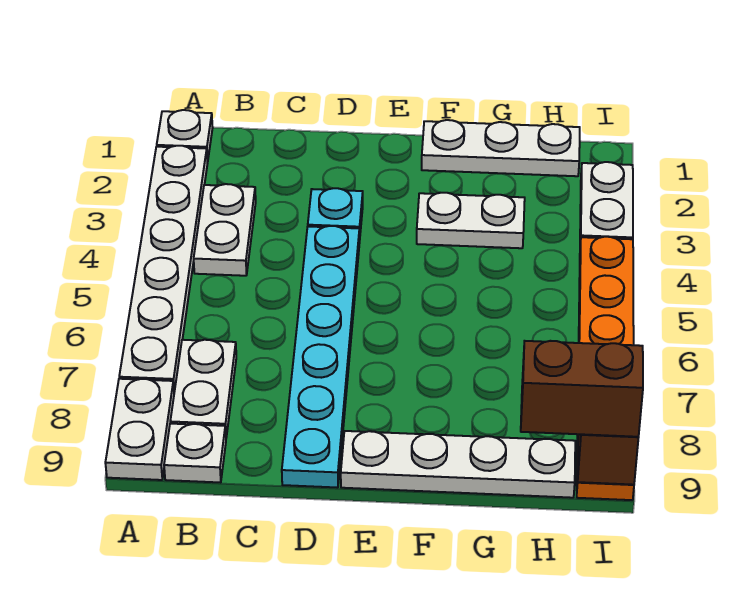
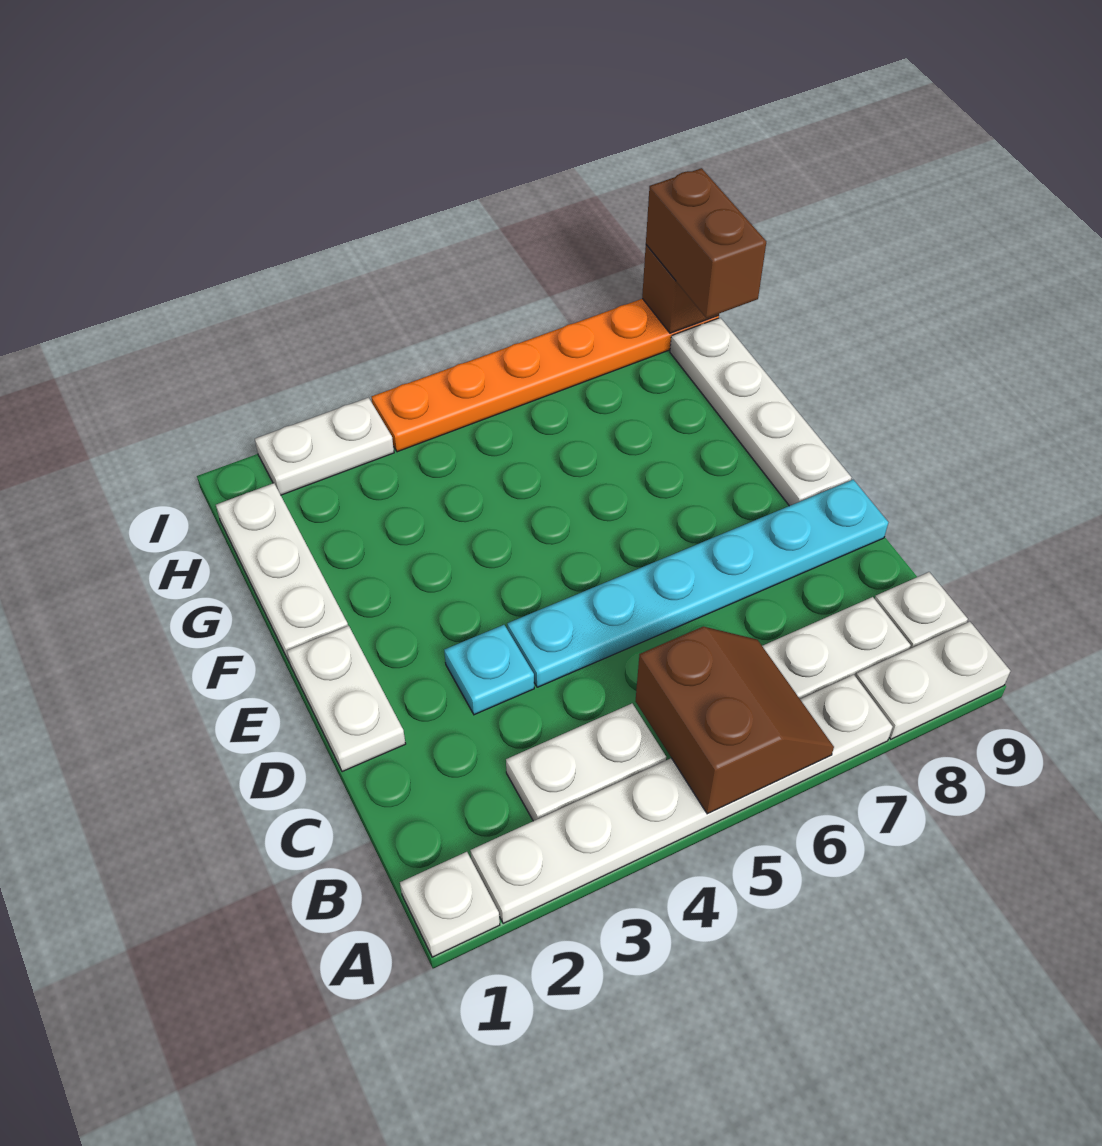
none -> brown 2x2 slope [635,627,834,814]
white 1x2 plate [417,193,525,248] -> white 1x2 plate moved to [287,626,406,772]

